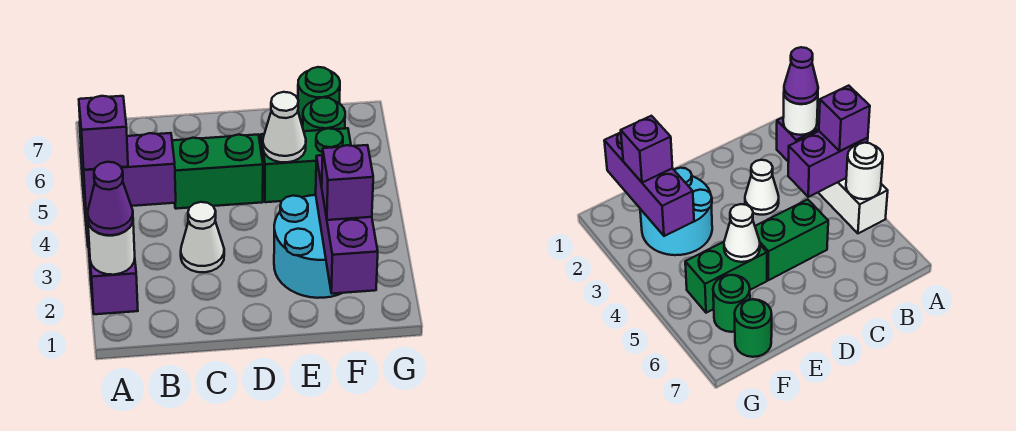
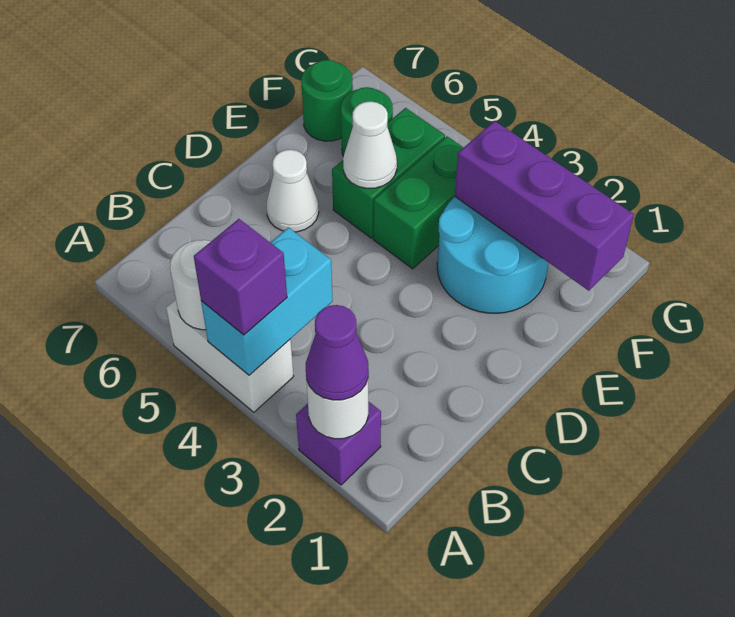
purple 1x2 brick [81,133,176,209] -> cyan 1x2 brick [201,227,333,375]
white 1x1 cone [181,202,224,272] -> white 1x1 cone moved to [267,150,319,232]
green 1x2 brick [172,135,263,209] -> green 1x2 brick moved to [373,136,464,269]
purple 1x1 brick [322,145,373,220] -> none

